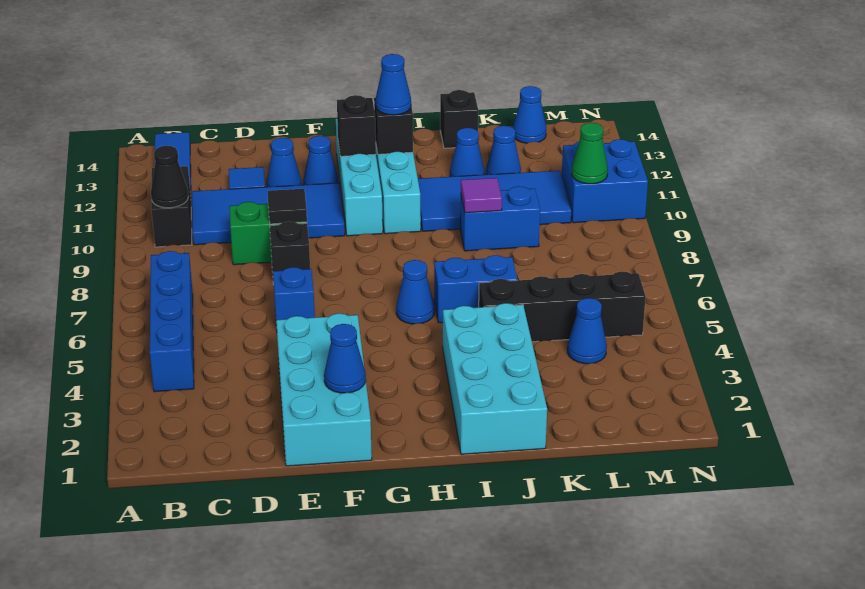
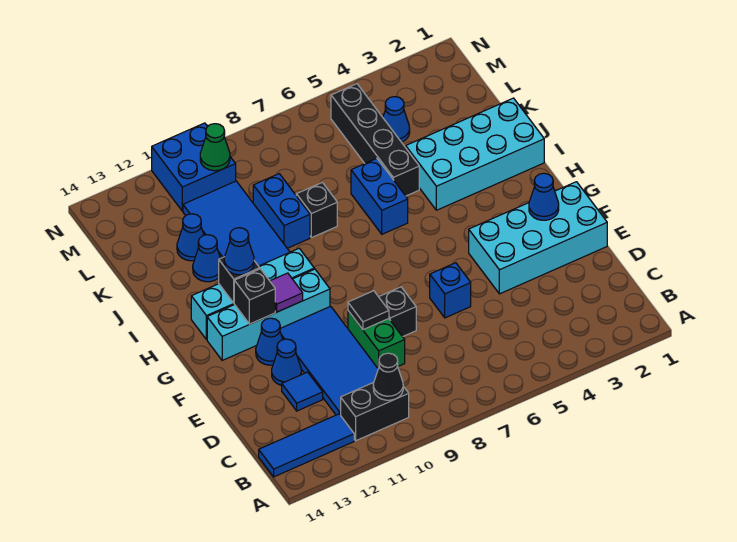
blue 1x4 brick [150,251,194,392] -> none
blue 1x1 cone [396,260,434,324] -> none
purple 1x1 tile [461,178,502,213] -> purple 1x1 tile moved to [270,273,303,312]
black 1x1 brick [440,90,478,148] -> black 1x1 brick moved to [296,182,337,238]
blue 1x1 cone [513,86,546,143] -> none

